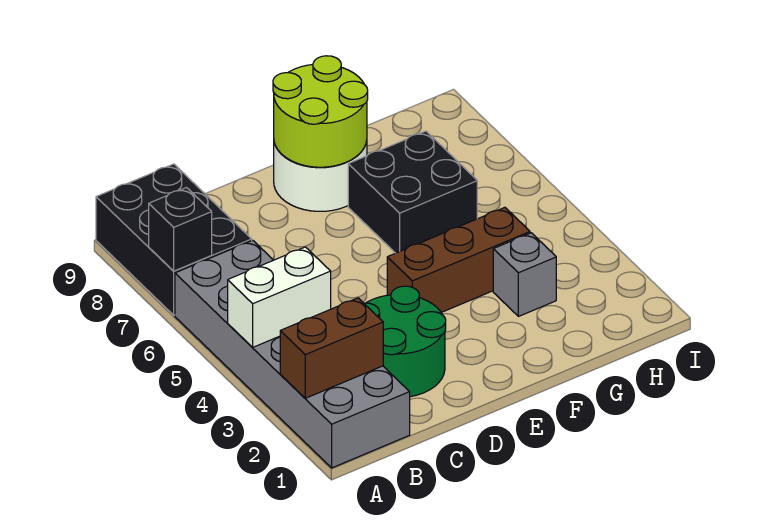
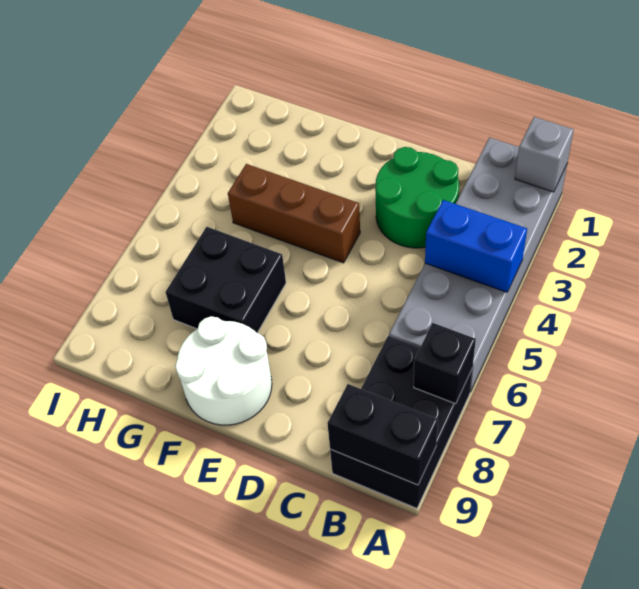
brown 1x2 brick [280,298,383,398] -> none
white 1x2 brick [228,247,331,347] -> blue 1x2 brick [425,200,527,292]
none -> black 1x2 brick [327,384,438,485]
lime 2x2 round brick [273,56,368,167] -> none
grey 1x1 brick [493,233,556,316] -> grey 1x1 brick moved to [515,117,574,192]

